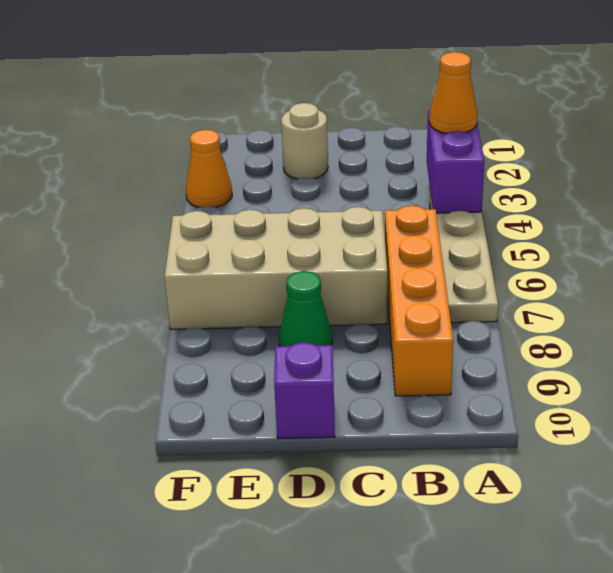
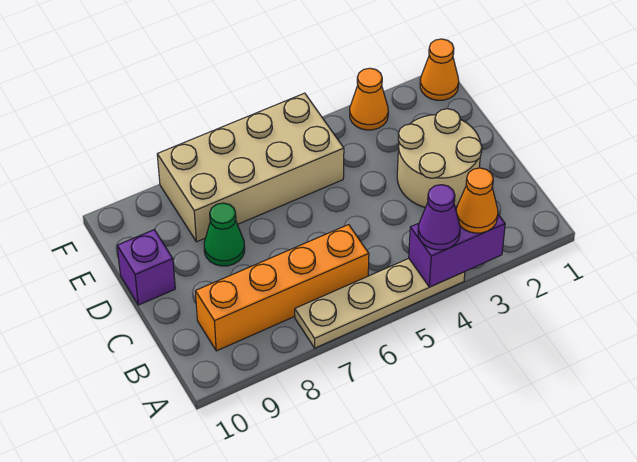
none -> purple 1x1 cone [418,185,460,250]
tan 2x4 brick [165,207,387,329] -> tan 2x4 brick turned to [157,93,344,242]
tan 1x1 round brick [281,103,328,179] -> tan 2x2 round brick [397,109,482,207]
none -> orange 1x1 cone [420,39,459,100]

